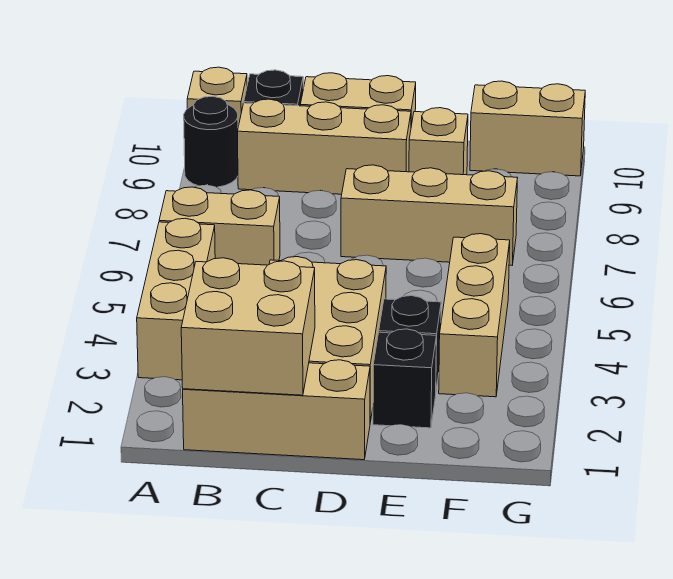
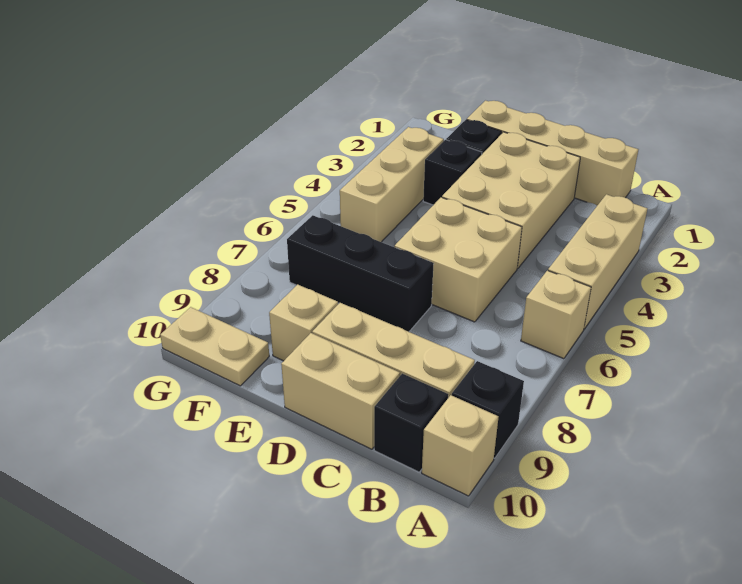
tan 1x2 brick [159,187,280,265] -> tan 1x1 brick [521,270,591,359]
black 1x1 round brick [184,96,238,187] -> black 1x1 brick [452,361,524,458]
tan 1x3 brick [183,360,370,460] -> tan 1x4 brick [467,101,638,205]
tan 2x2 brick [181,258,315,395] -> tan 2x2 brick moved to [394,197,522,322]
tan 1x3 brick [341,165,517,265] -> black 1x3 brick [287,215,434,332]
tan 1x2 brick [470,81,585,176] -> tan 1x2 plate [160,307,269,386]

